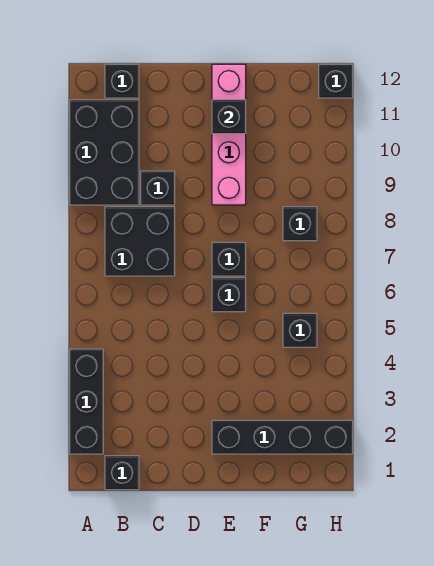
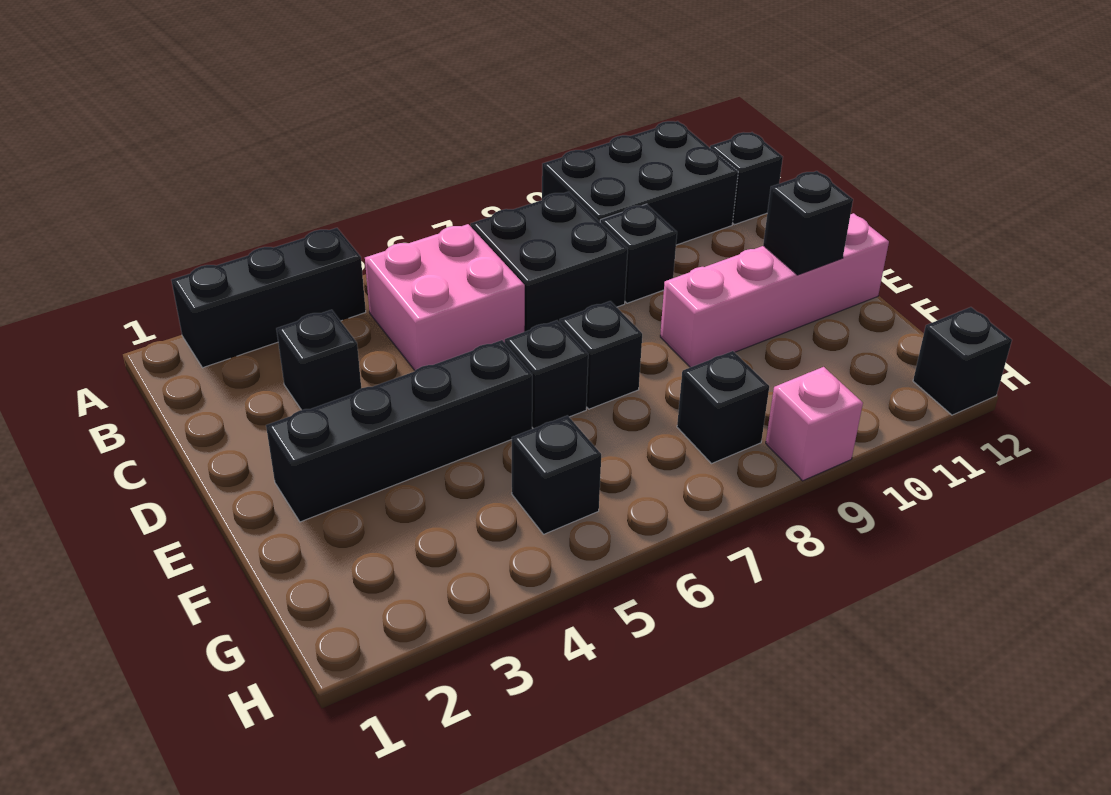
black 1x1 brick [105,456,139,490] -> black 1x1 brick moved to [276,310,361,410]
none -> pink 2x2 brick [365,224,525,370]
black 1x4 brick [212,420,353,454] -> black 1x4 brick turned to [266,340,532,522]
none -> pink 1x1 brick [766,367,863,481]

